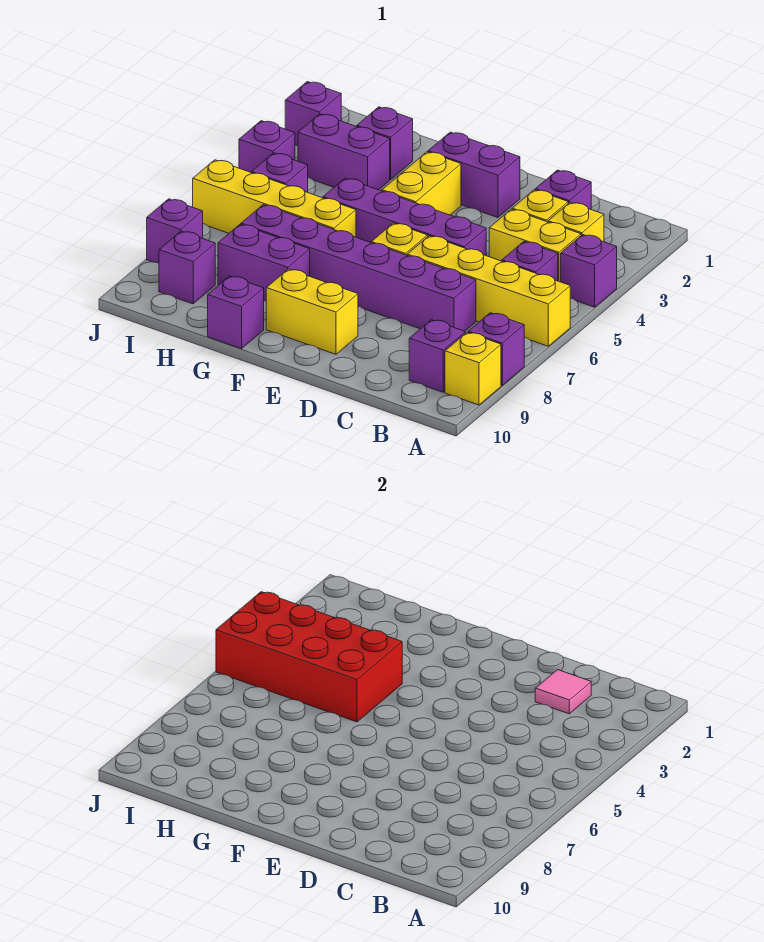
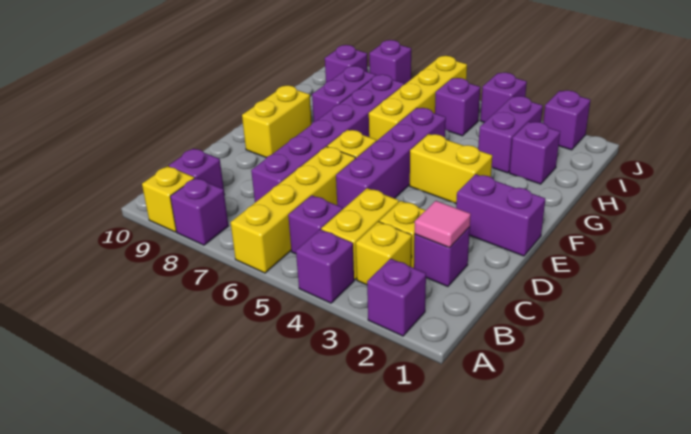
purple 1x2 brick [428,132,520,218] -> purple 1x2 brick turned to [456,174,545,256]
red 2x4 brick [216,592,402,722] -> none
purple 1x1 brick [208,276,264,349] -> purple 1x1 brick moved to [367,259,426,336]

